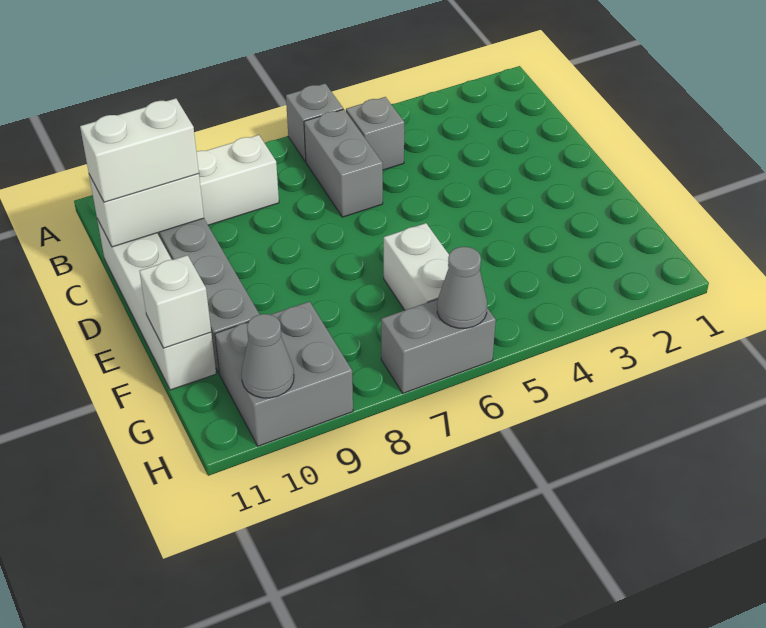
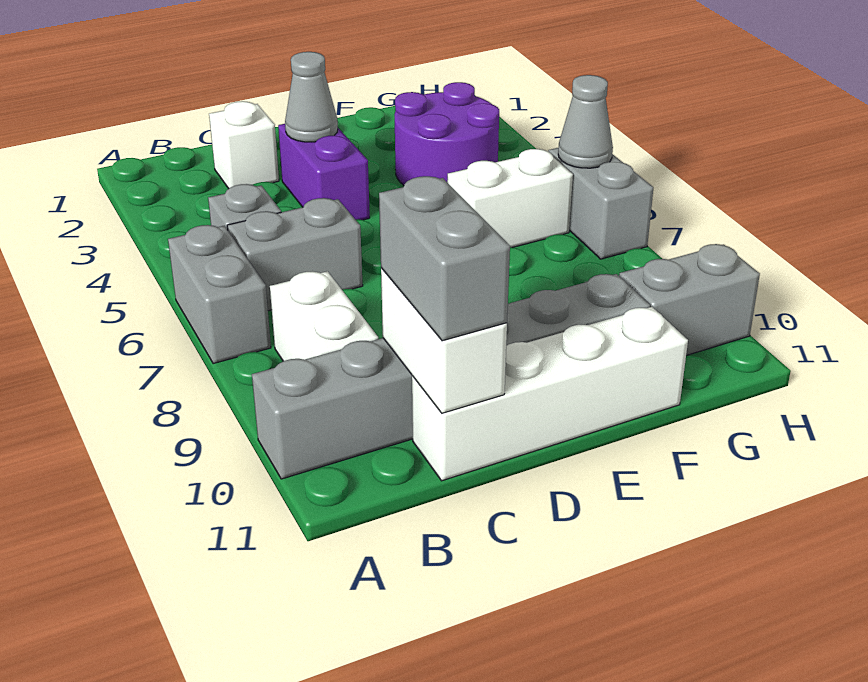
grey 1x1 brick [286,84,343,162] -> grey 1x2 brick [168,225,271,364]
white 1x2 brick [80,99,199,202] -> grey 1x2 brick [379,176,510,341]
none -> purple 1x2 brick [278,124,370,220]
none -> purple 2x2 round brick [394,82,499,185]
white 1x1 brick [140,255,211,348] -> white 1x1 brick moved to [209,101,279,189]
grey 2x2 brick [215,301,353,446] -> grey 1x2 brick [619,244,760,355]
grey 1x1 cone [241,314,294,398] -> grey 1x1 cone moved to [285,52,338,142]

